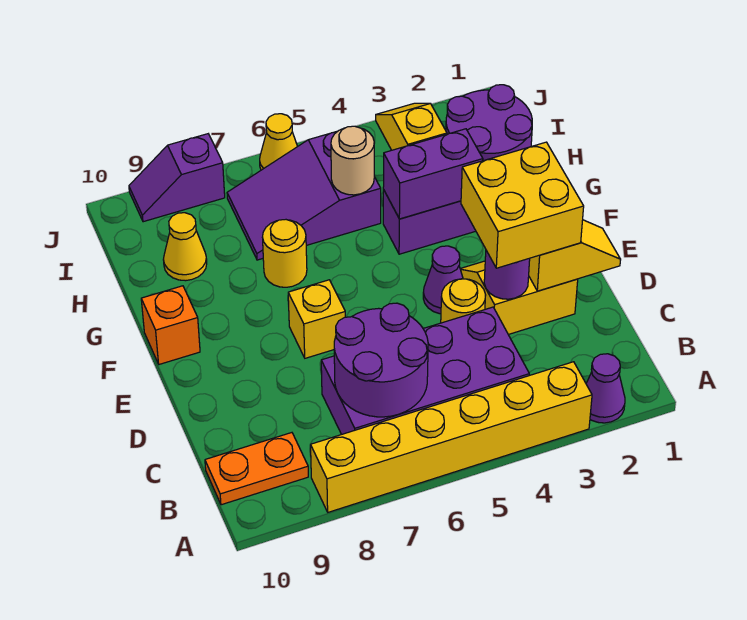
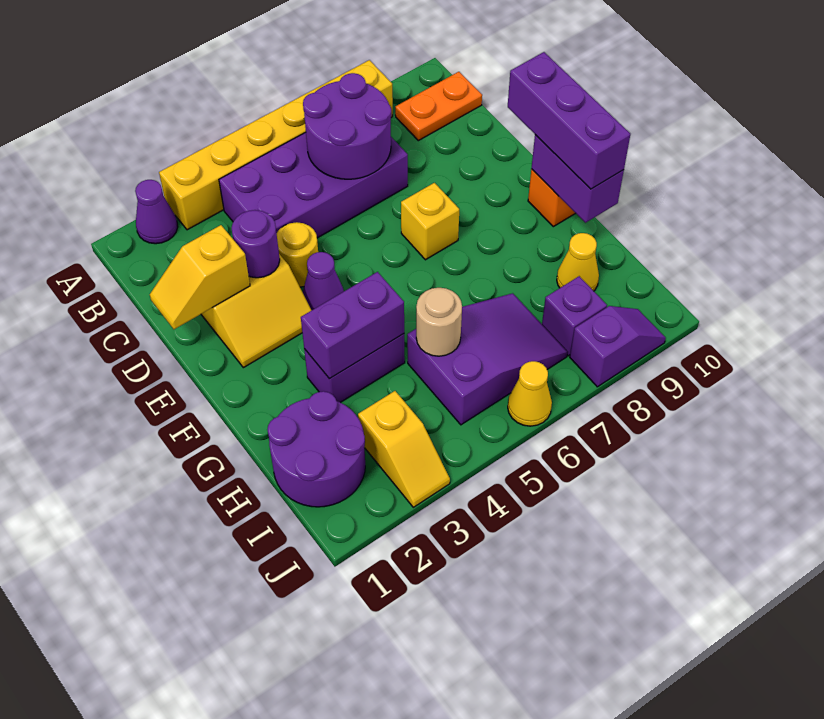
yellow 2x2 brick [461,142,584,268] -> none
none -> purple 1x3 brick [508,52,630,189]
none -> purple 1x2 brick [531,135,624,223]
yellow 1x1 round brick [262,220,307,287] -> none
none -> purple 1x1 brick [542,276,607,356]

